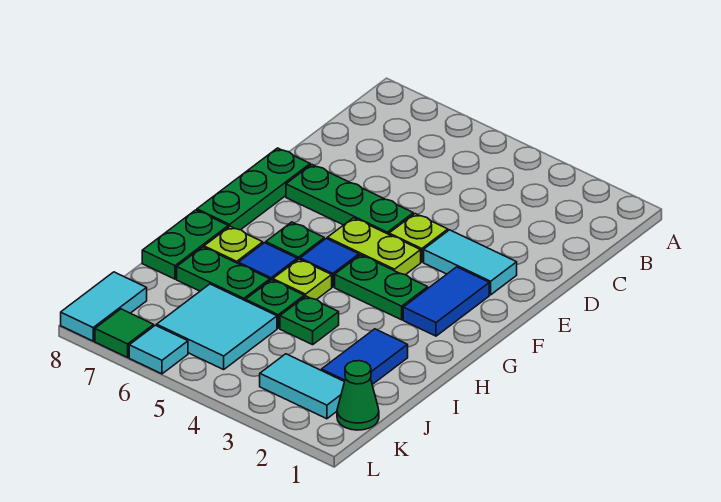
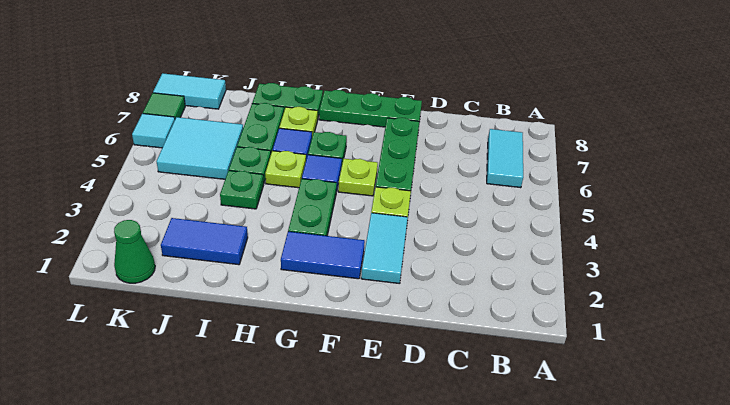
lime 1x2 plate [327,218,421,275] -> lime 1x1 plate [338,159,378,196]
cyan 1x2 tile [260,354,344,419] -> cyan 1x2 tile moved to [487,129,523,188]

